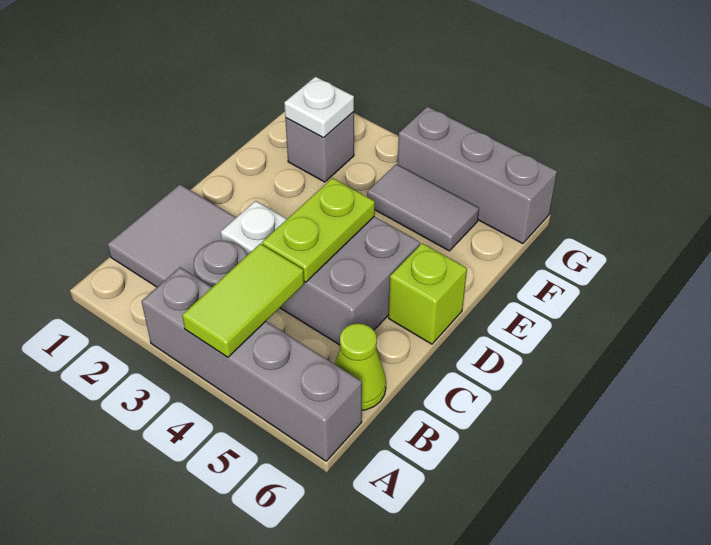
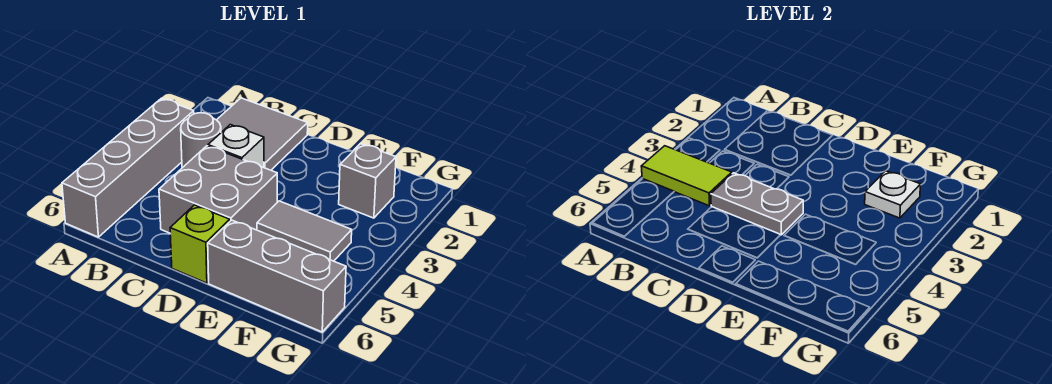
lime 1x1 cone [335,323,386,410] -> none
lime 1x2 plate [262,178,375,282] -> grey 1x2 plate [711,173,803,235]
grey 1x2 tile [367,164,479,251] -> grey 1x2 tile turned to [257,201,352,261]
grey 1x3 brick [398,107,557,244] -> grey 1x3 brick turned to [208,220,346,332]

